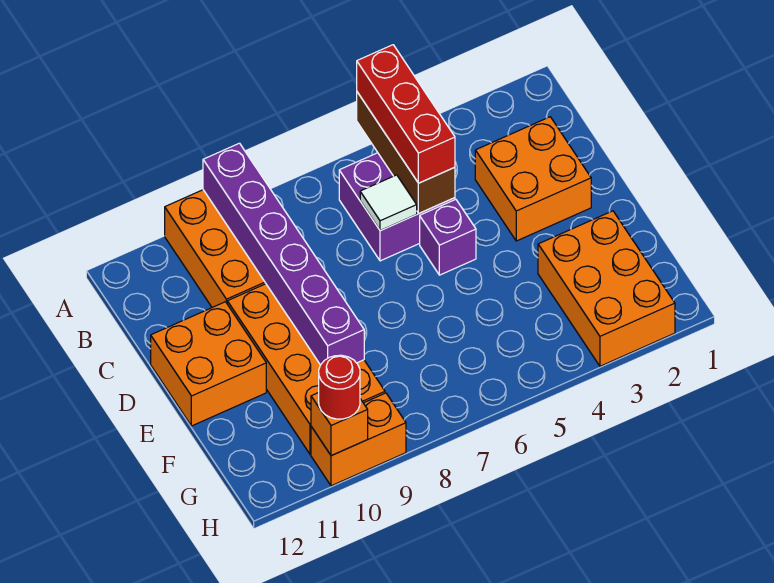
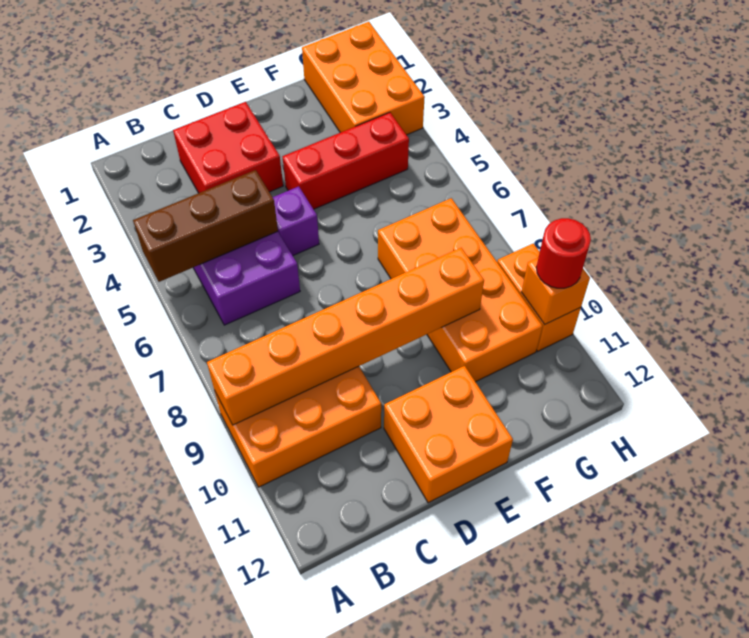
red 1x3 brick [357,45,455,183] -> red 1x3 brick moved to [282,113,409,209]
purple 1x6 brick [203,143,364,365] -> orange 1x6 brick [207,248,484,425]
orange 2x2 brick [475,117,591,241] -> red 2x2 brick [173,102,283,193]
white 1x1 tile [360,175,417,231] -> none
orange 2x4 brick [227,284,385,455] -> orange 2x4 brick turned to [378,198,542,382]
orange 2x3 brick [538,211,675,366] -> orange 2x3 brick turned to [302,22,425,135]

